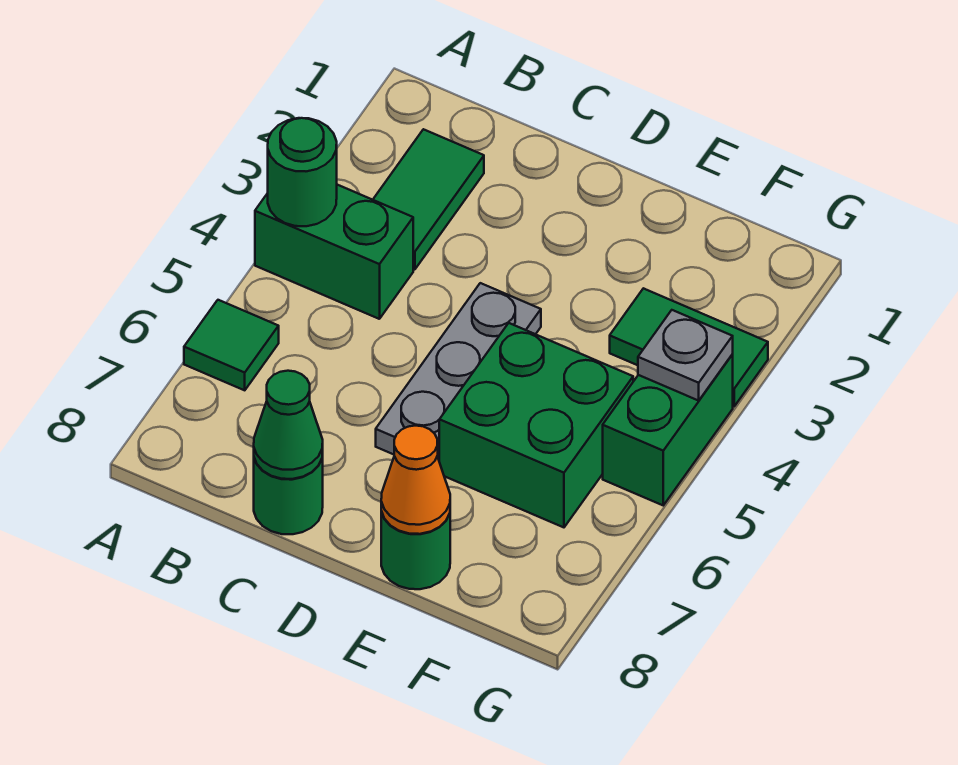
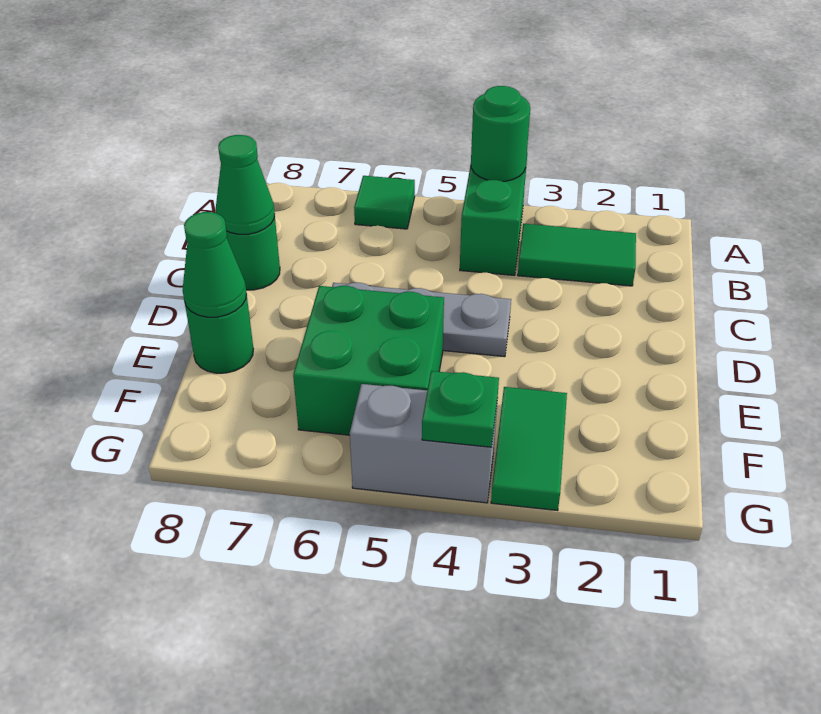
orange 1x1 cone [381,426,450,534] -> green 1x1 cone [183,212,246,317]
green 1x2 brick [603,355,733,505] -> grey 1x2 brick [350,384,497,503]
grey 1x1 plate [638,310,733,401] -> green 1x1 plate [422,371,499,447]

